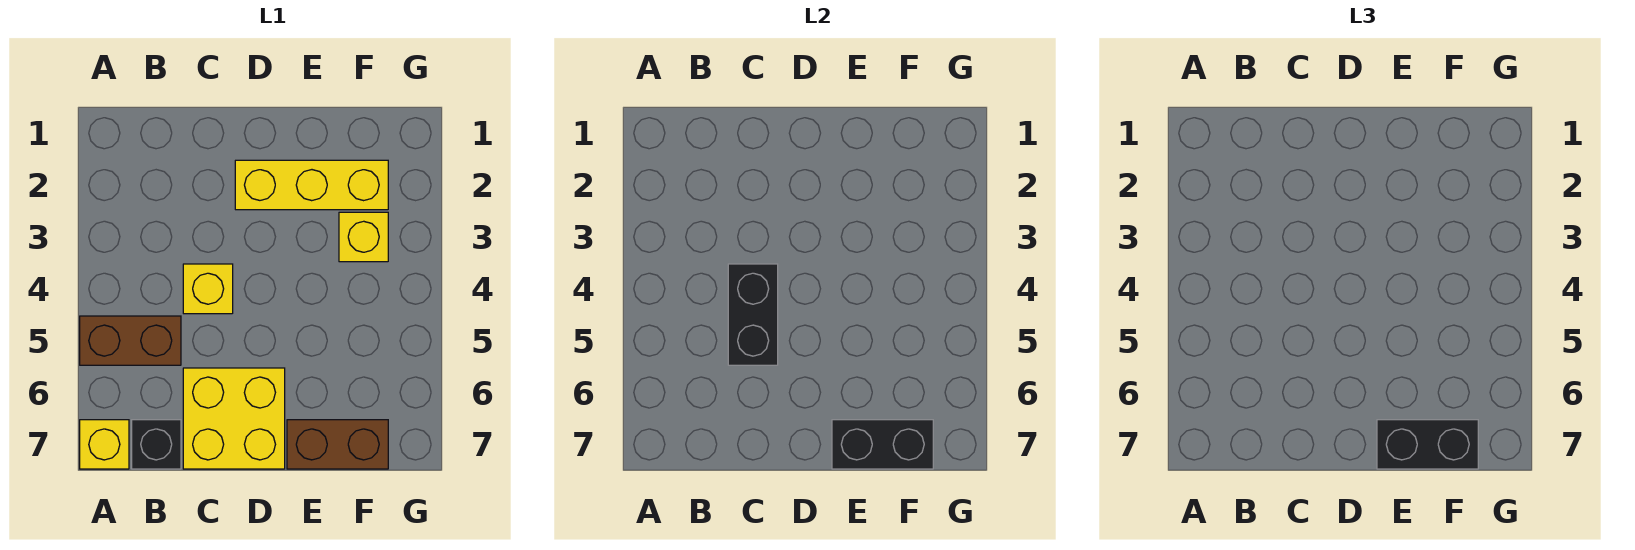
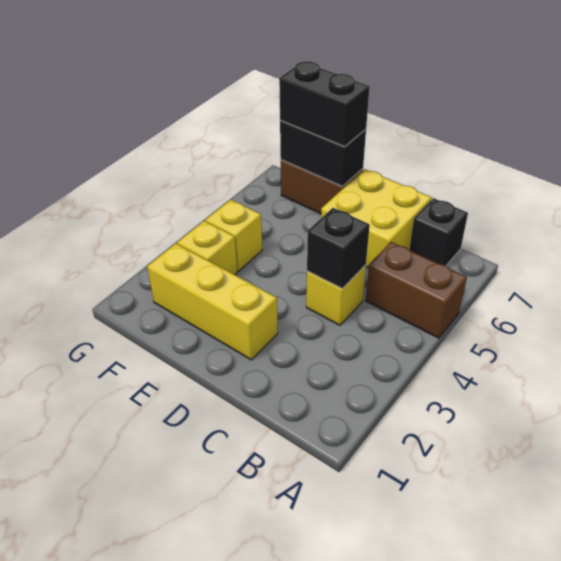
yellow 1x1 brick [80,420,129,469] -> yellow 1x1 brick moved to [205,200,262,271]
black 1x2 brick [728,264,778,365] -> black 1x1 brick [307,208,370,289]

